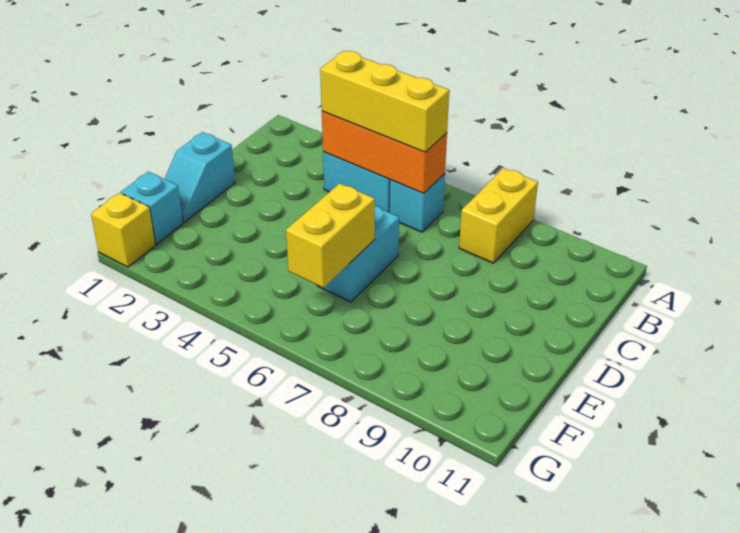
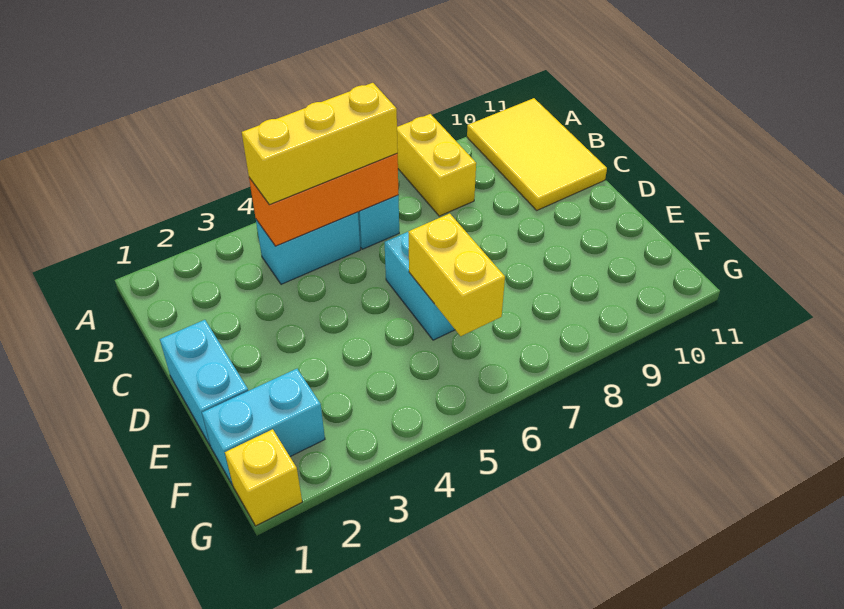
none -> yellow 2x3 tile [467,98,607,210]
cyan 1x2 slope [165,132,235,222] -> cyan 1x2 brick [160,320,248,446]
cyan 1x1 brick [121,172,183,244] -> cyan 1x2 brick [202,369,325,485]

